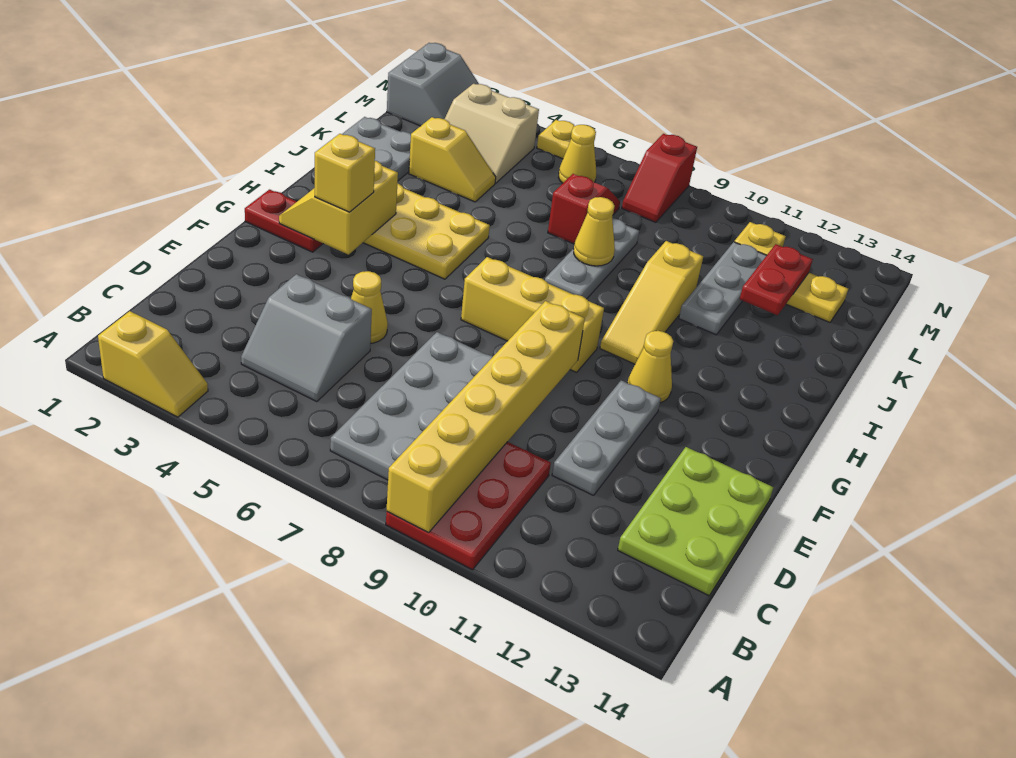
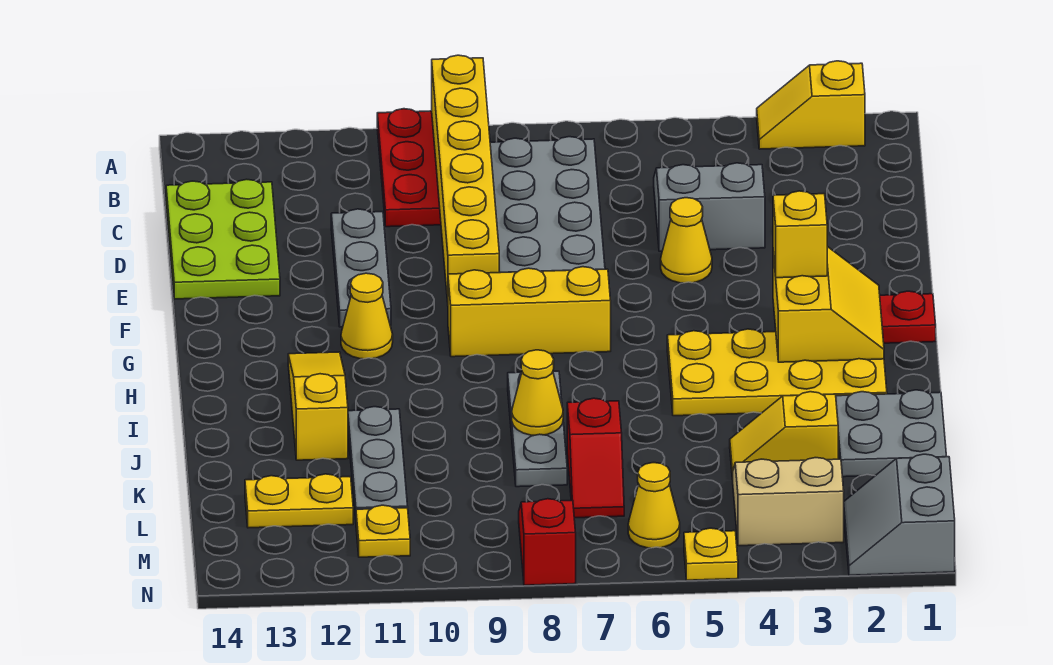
yellow 1x3 slope [600,241,703,364] -> yellow 1x3 slope moved to [288,352,348,460]
red 1x2 plate [740,244,813,315] -> none

